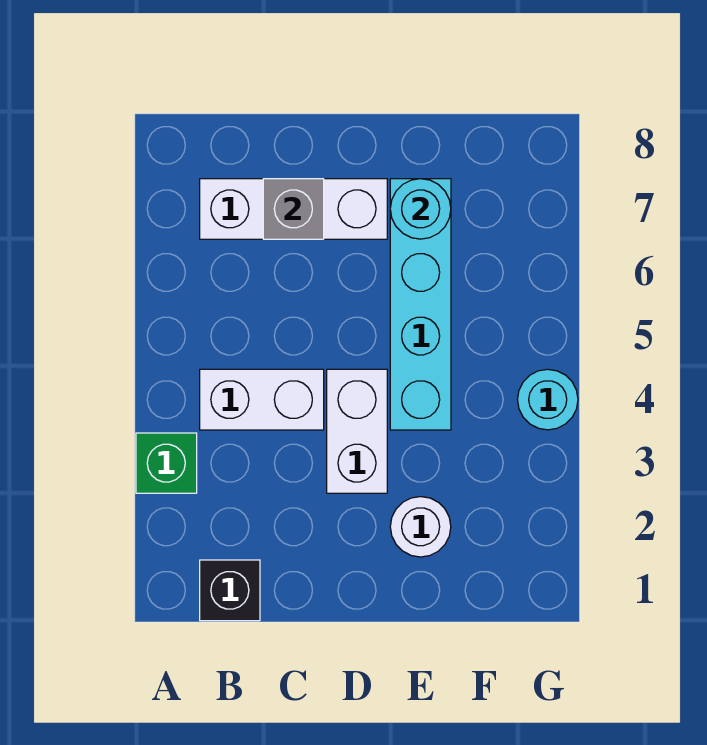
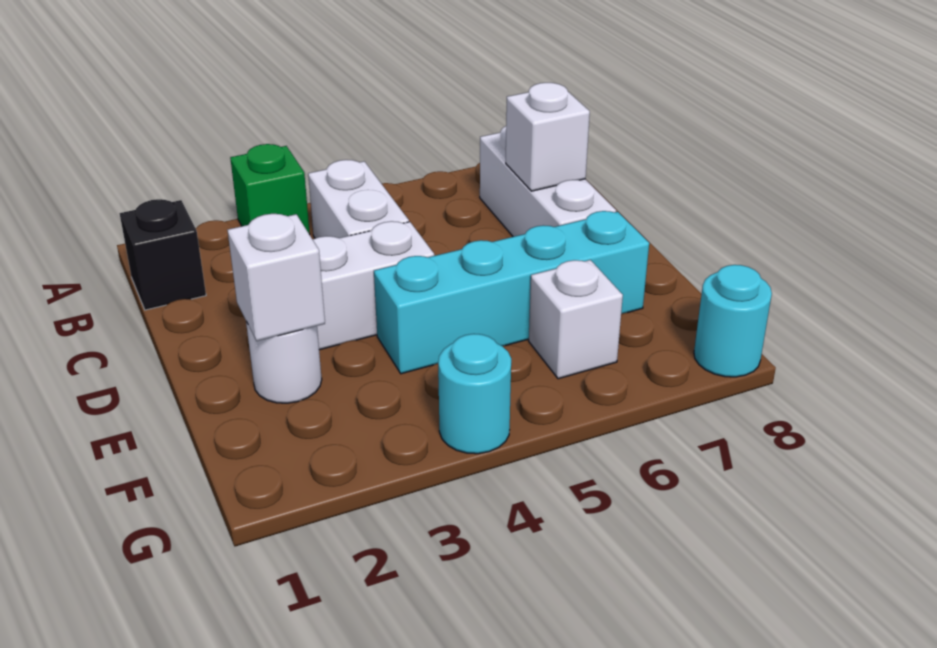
grey 1x1 brick [263,179,324,239] -> white 1x1 brick [506,83,590,191]
none -> white 1x1 brick [228,214,325,341]
cyan 1x1 round brick [390,179,451,239] -> cyan 1x1 round brick moved to [694,265,772,377]
none -> white 1x1 brick [529,260,623,379]

